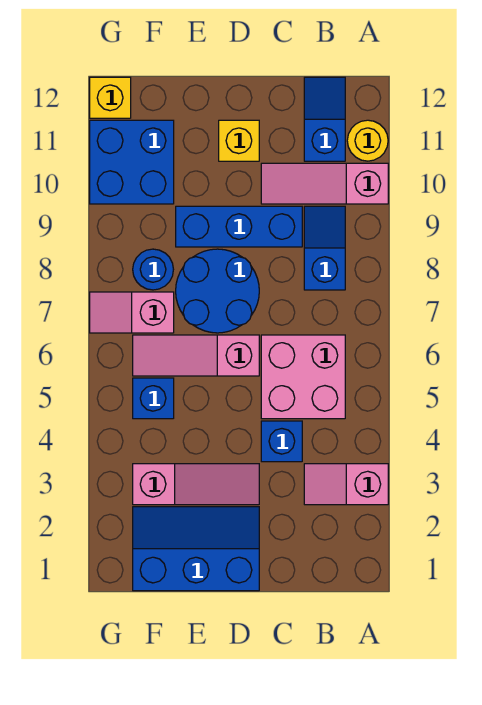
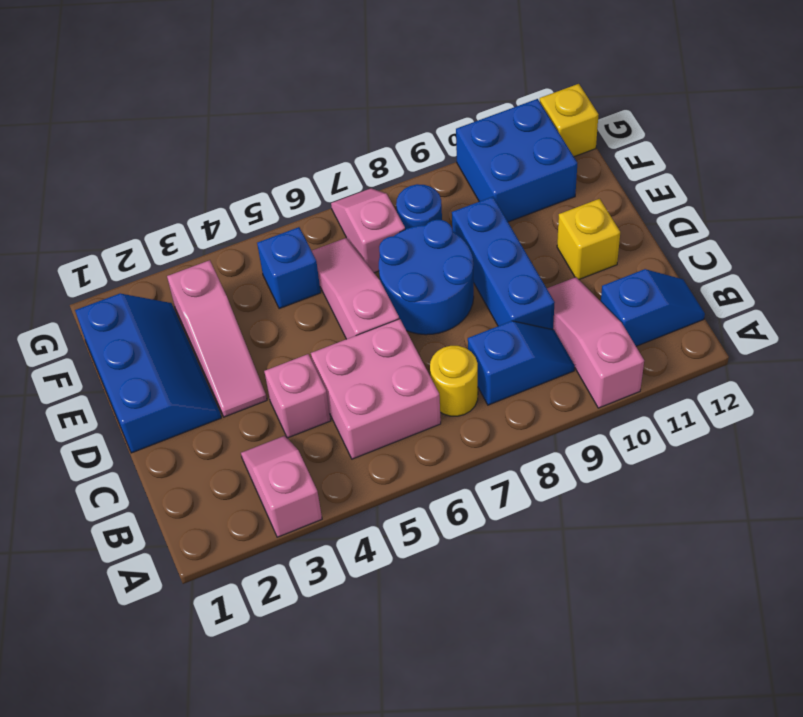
yellow 1x1 round brick [347,120,388,161] -> yellow 1x1 round brick moved to [430,346,478,416]
blue 1x1 brick [261,421,302,462] -> pink 1x1 brick [264,354,331,438]

